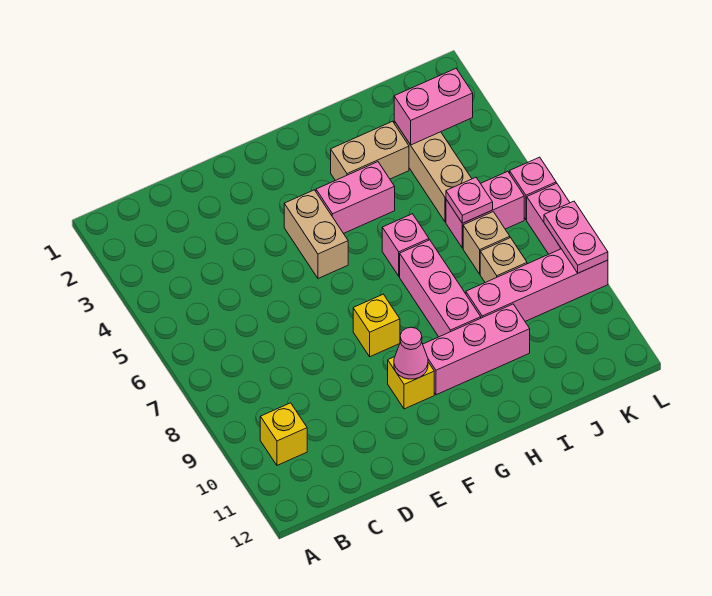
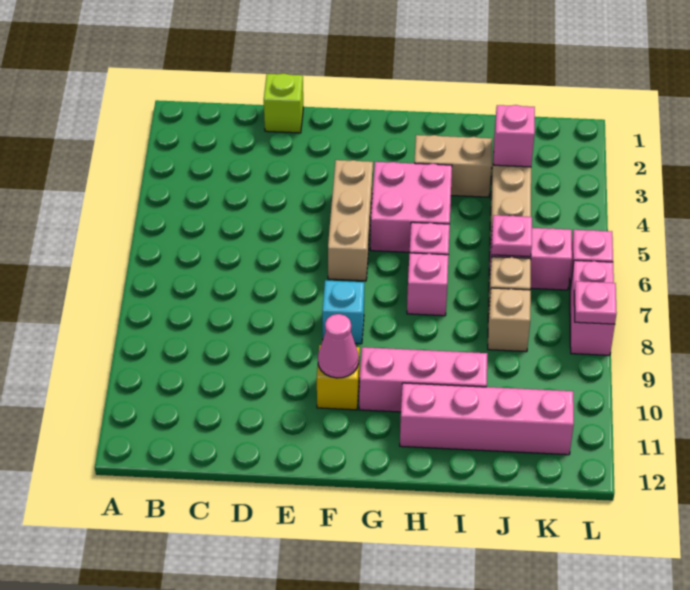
yellow 1x1 brick [260,403,307,465] -> none
none -> lime 1x1 brick [264,73,303,133]
tan 1x2 brick [284,190,348,278] -> tan 1x3 brick [328,160,373,281]
yellow 1x1 brick [353,294,400,357] -> cyan 1x1 brick [322,280,364,344]
pink 1x2 brick [316,162,395,233] -> pink 2x2 brick [370,162,452,252]
pink 1x3 brick [400,240,481,337] -> pink 1x1 brick [407,253,449,316]
pink 1x4 brick [466,249,608,321] -> pink 1x4 brick moved to [400,383,574,455]
pink 1x2 brick [394,68,473,145] -> pink 1x1 brick [494,105,535,167]
pink 1x2 plate [544,201,608,273] -> pink 1x1 plate [574,281,617,324]

